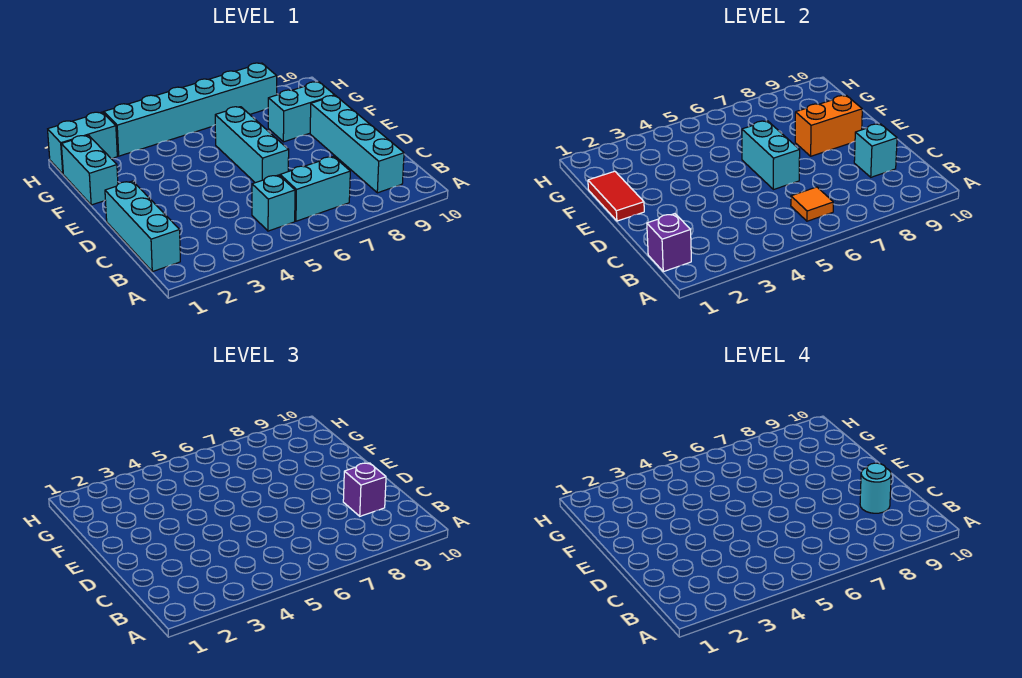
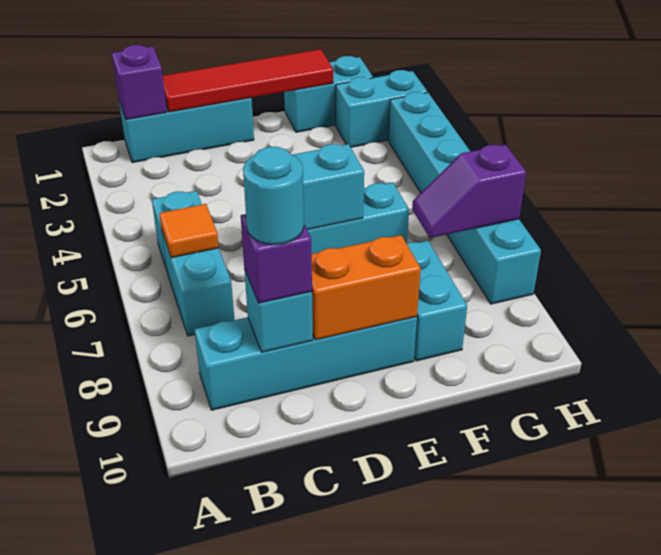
red 1x2 tile [588,171,644,221] -> red 1x4 tile [163,49,333,112]
orange 1x2 brick [795,96,862,156] -> orange 1x2 brick turned to [312,235,421,340]
none -> purple 1x2 slope [412,145,526,238]
cyan 1x2 brick [48,112,117,174] -> cyan 1x2 brick turned to [336,70,427,147]

